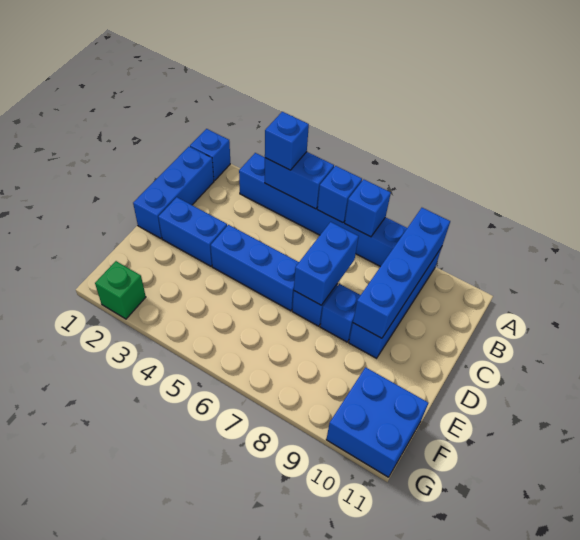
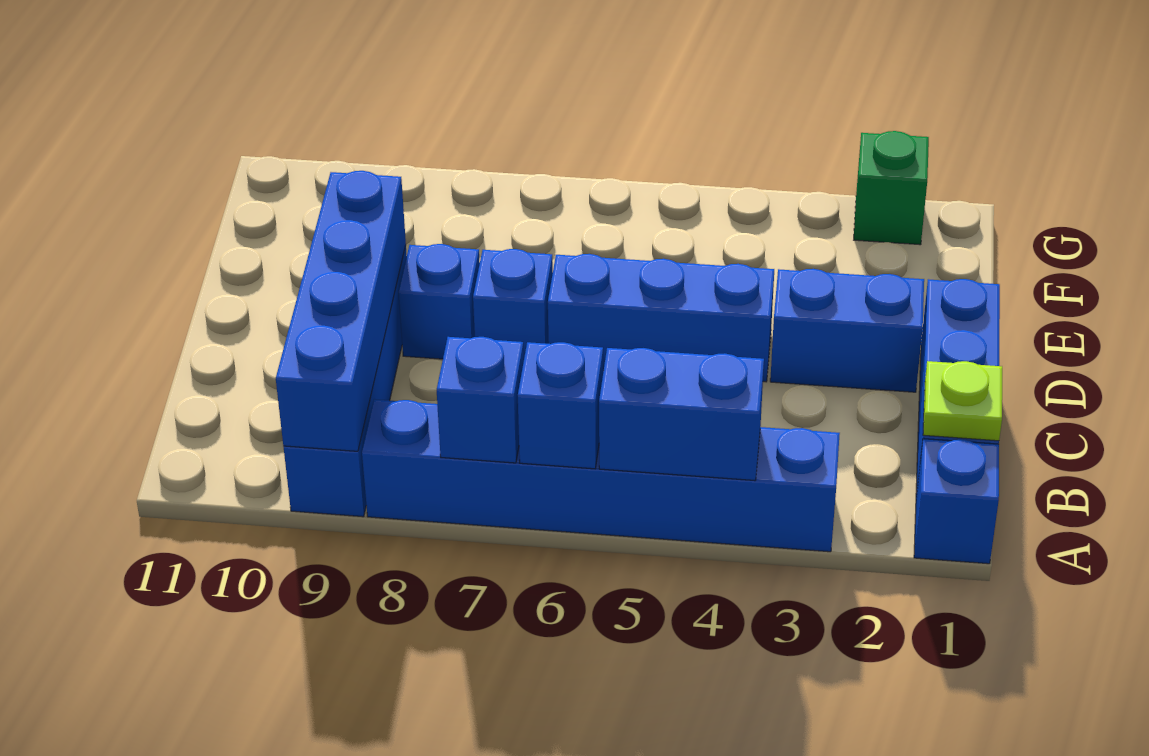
blue 1x1 brick [265,112,309,170] -> none
none -> lime 1x1 plate [923,361,1002,441]
blue 1x2 brick [294,222,359,305] -> none
blue 2x2 brick [326,367,428,477] -> none

